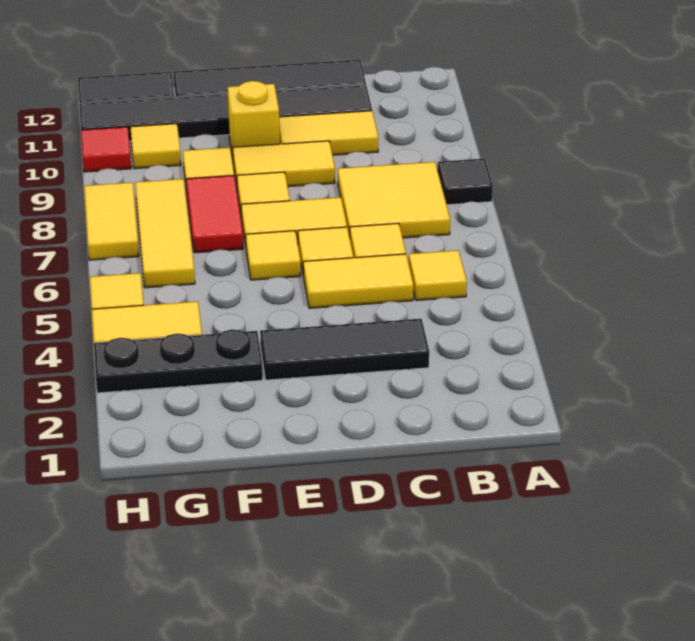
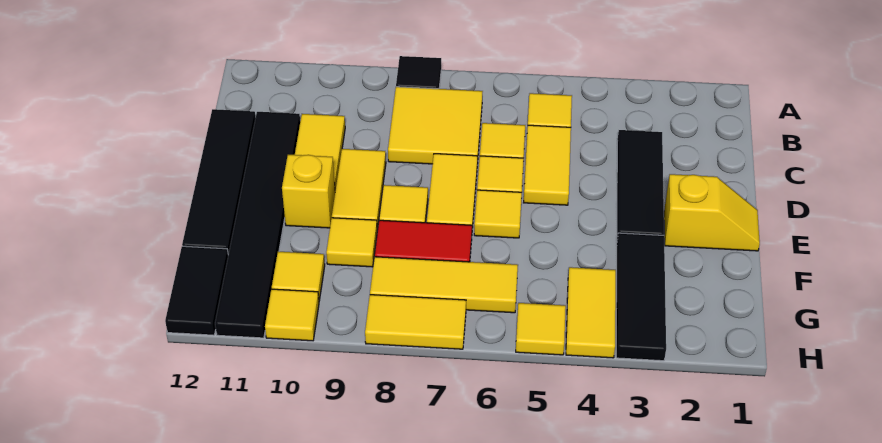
none -> yellow 1x2 slope [664,174,760,251]
black 1x3 plate [94,329,263,393] -> black 1x3 tile [616,233,666,361]
red 1x1 tile [81,127,131,172] -> yellow 1x1 tile [265,289,319,341]

